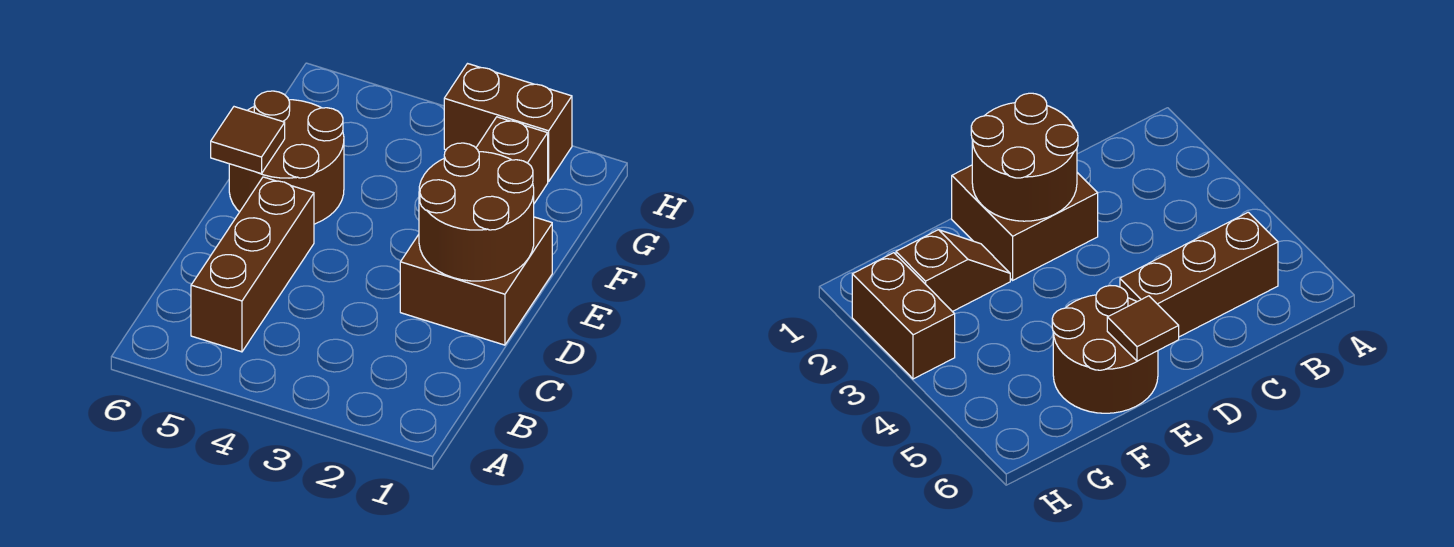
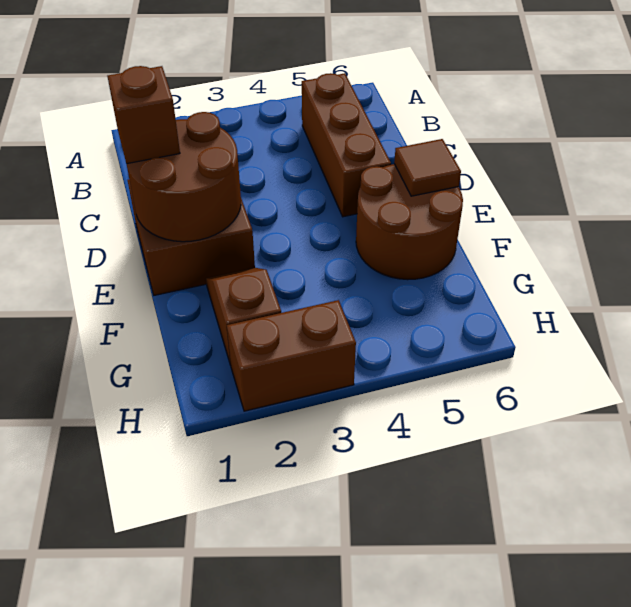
none -> brown 1x1 brick [107,66,180,164]

